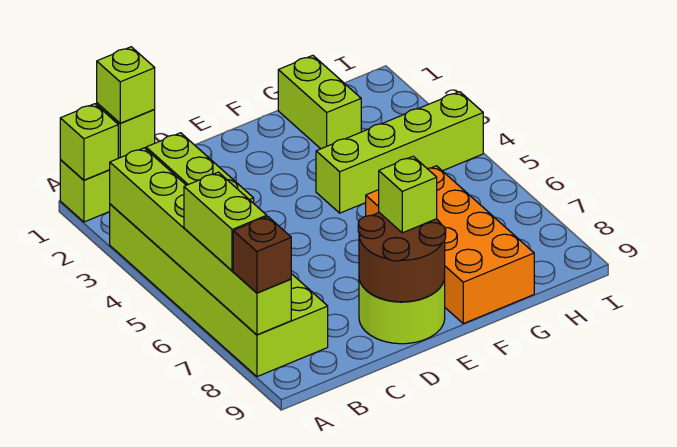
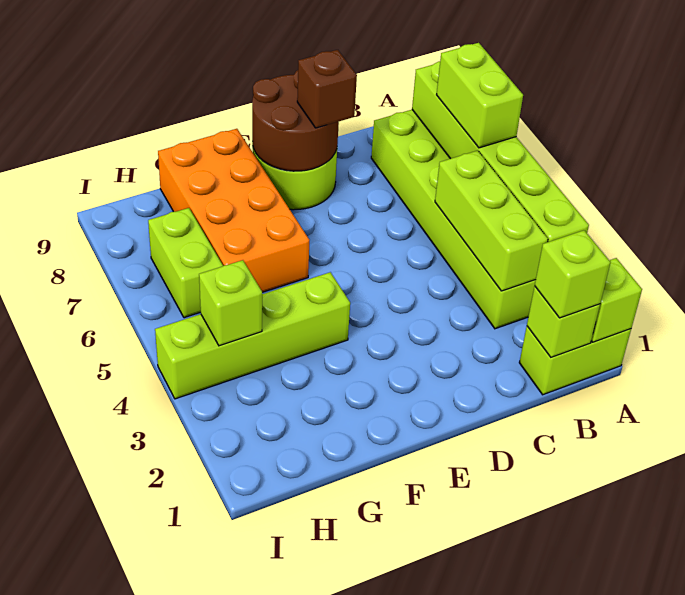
brown 1x1 brick [233,216,291,293] -> brown 1x1 brick moved to [297,50,357,128]
lime 1x1 brick [379,156,437,233] -> lime 1x1 brick moved to [199,260,262,346]
lime 1x2 brick [278,55,361,149] -> lime 1x2 brick moved to [148,208,223,318]

